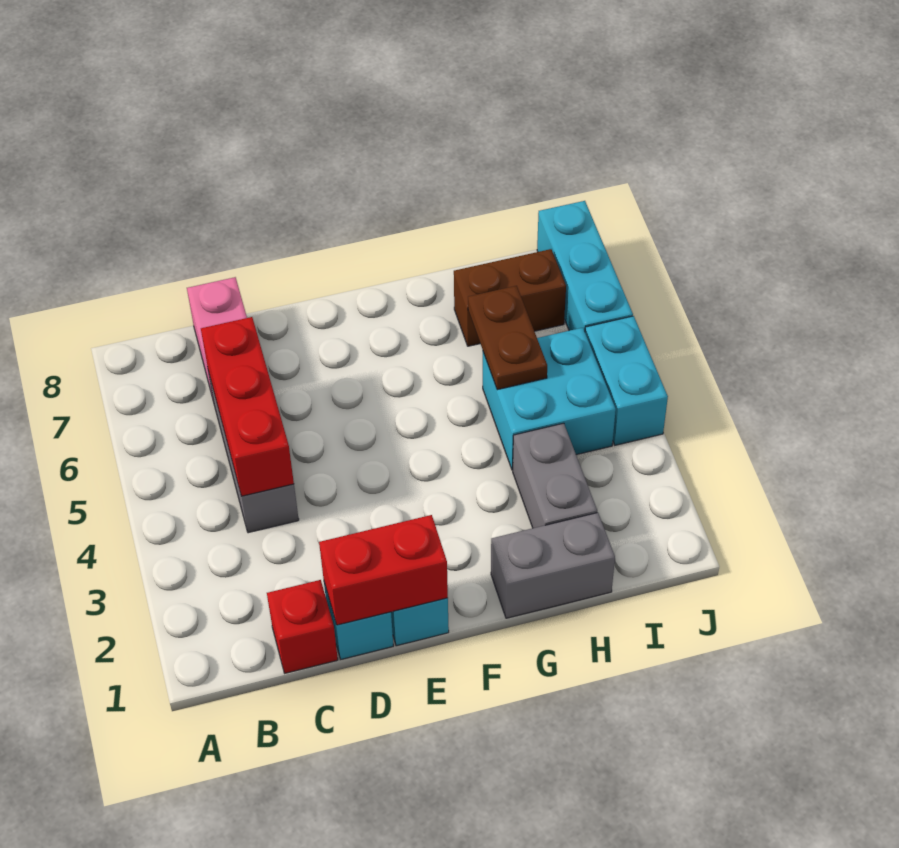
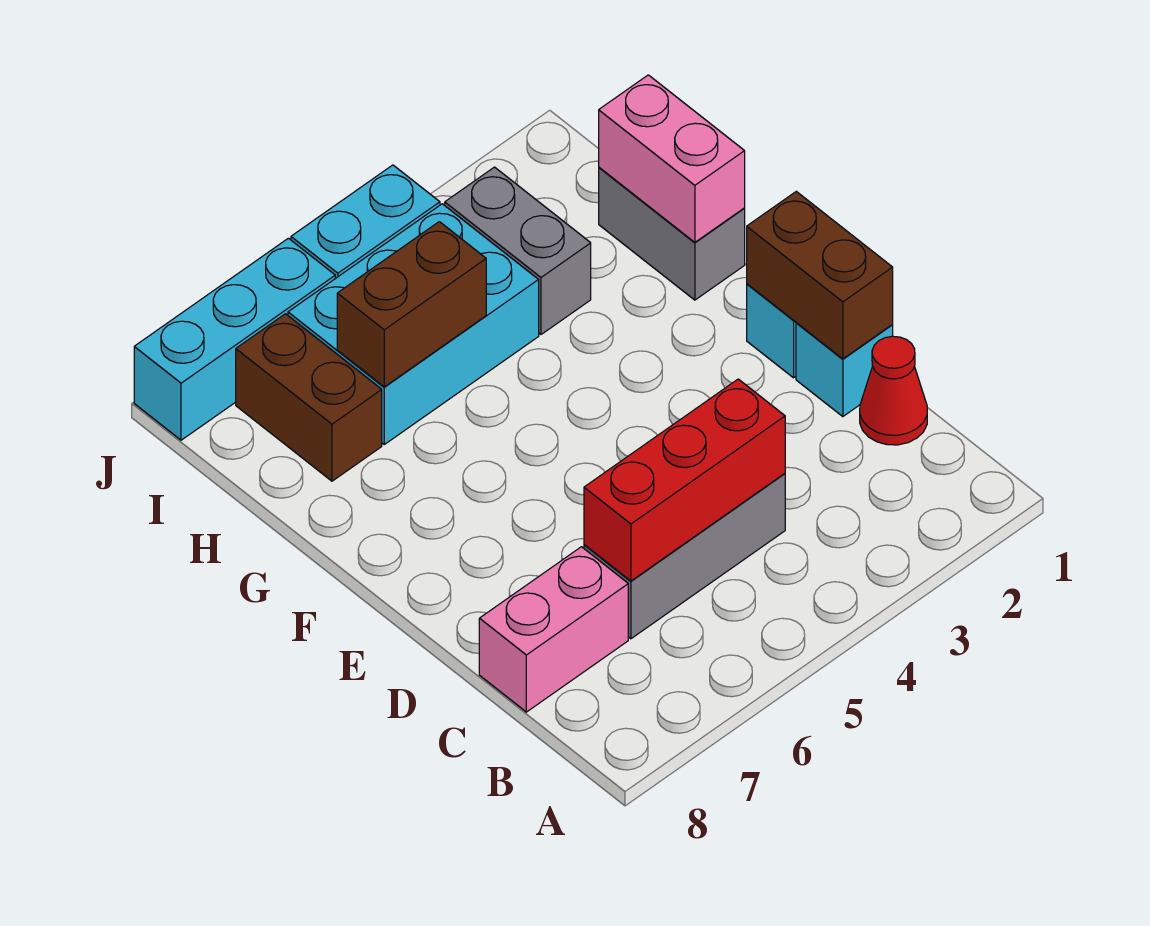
red 1x1 brick [267,580,338,673] -> red 1x1 cone [860,336,927,445]
red 1x2 brick [319,515,448,625] -> brown 1x2 brick [747,191,893,359]
none -> pink 1x2 brick [599,75,745,242]
grey 1x2 brick [513,423,597,528] -> grey 1x2 brick turned to [445,167,591,334]
cyan 2x2 brick [483,328,616,470] -> cyan 2x3 brick [288,204,539,444]
brown 1x2 plate [468,286,547,390] -> brown 1x2 brick [337,222,486,387]

